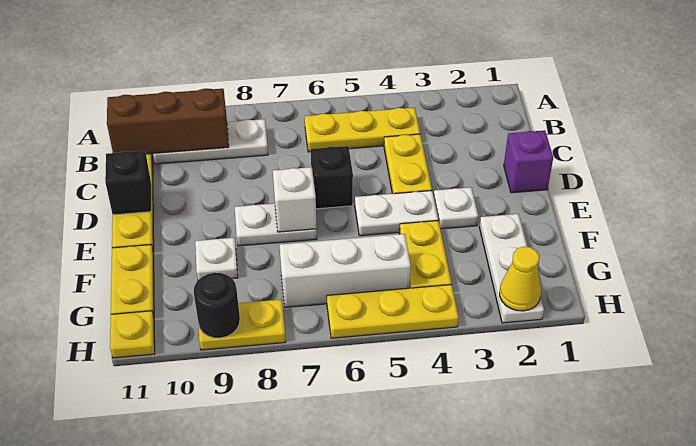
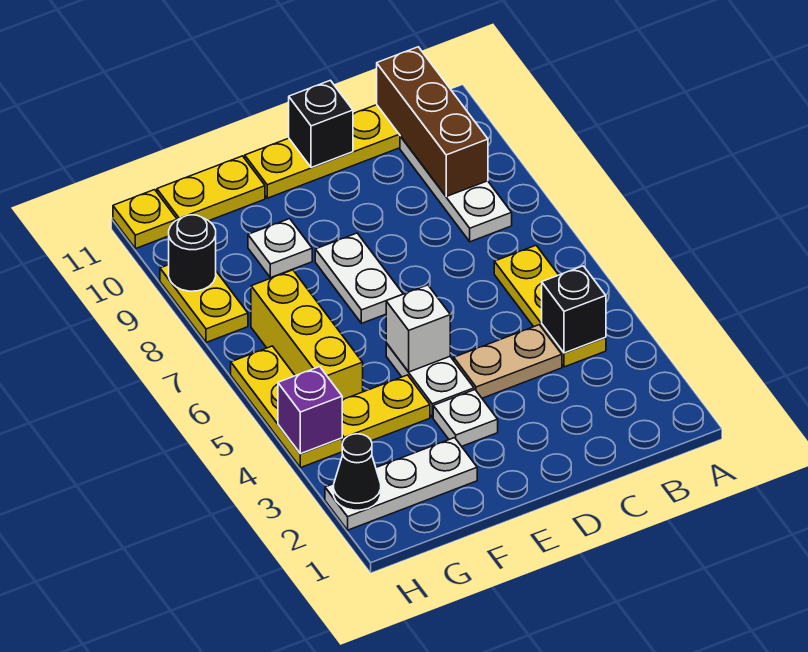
yellow 1x2 plate [384,134,432,194] -> tan 1x2 plate [454,325,562,398]
purple 1x1 brick [504,130,553,193] -> purple 1x1 brick moved to [278,367,342,454]
black 1x1 brick [311,146,353,209] -> black 1x1 brick moved to [542,266,606,353]
white 1x1 brick [273,167,317,232] -> white 1x1 brick moved to [386,285,450,372]
white 1x3 brick [279,234,411,308] -> yellow 1x3 brick [251,270,363,400]
yellow 1x1 cone [500,247,541,311] -> black 1x1 cone [334,434,381,510]

